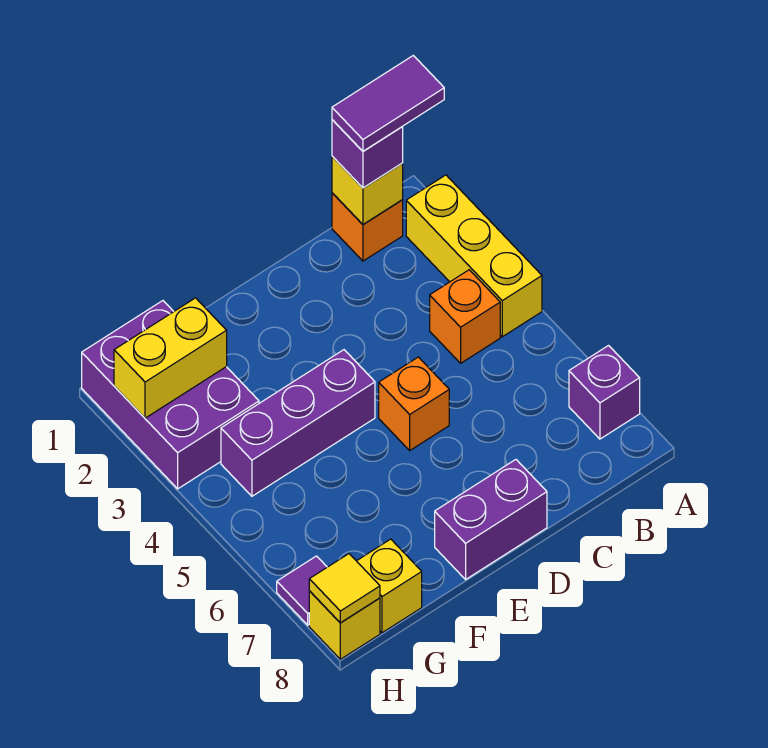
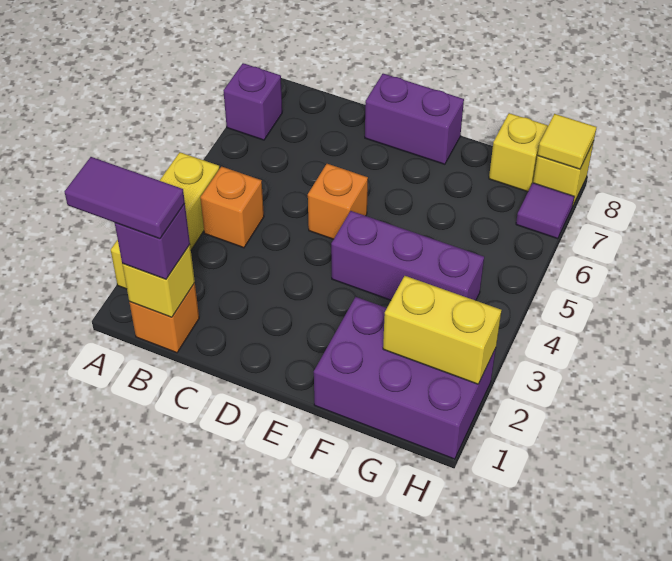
purple 2x3 brick [82,301,259,489] -> purple 2x3 brick turned to [314,297,496,459]

